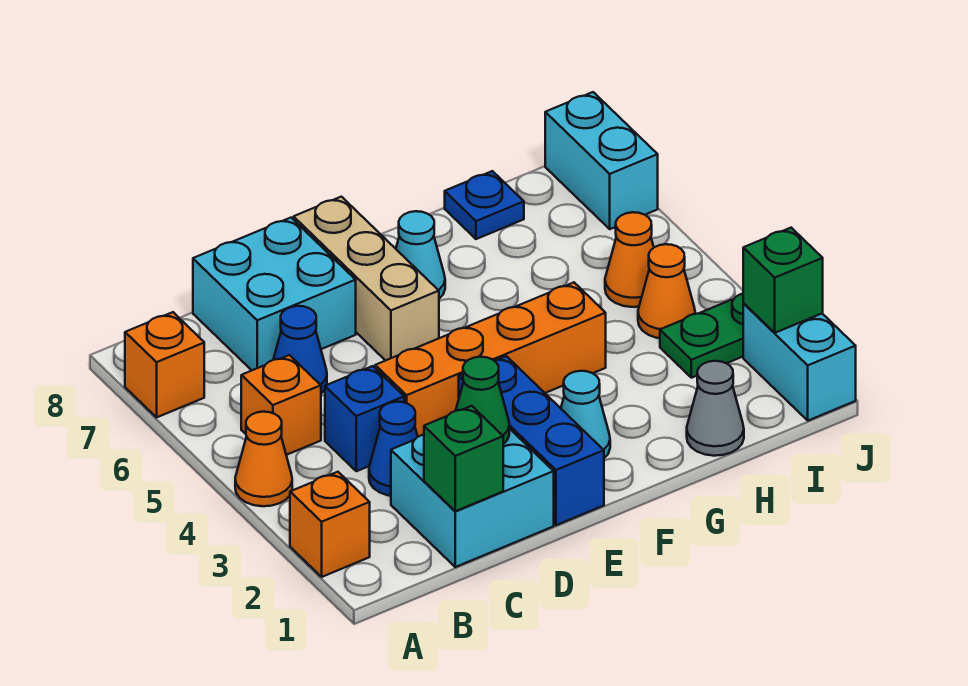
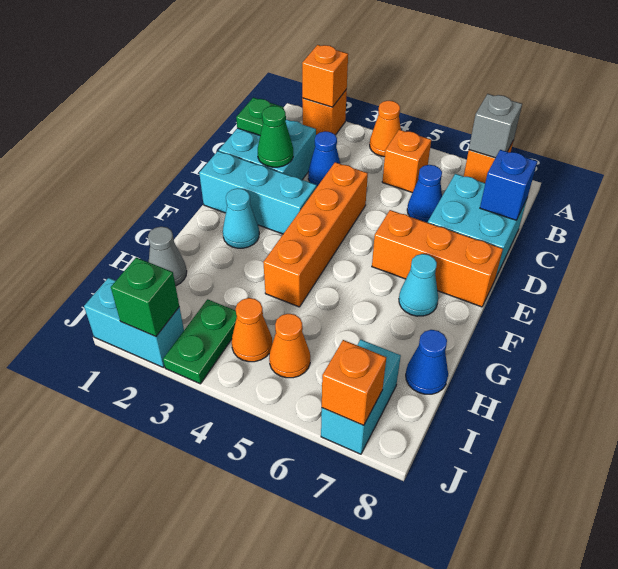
none -> orange 1x1 brick [302,45,348,107]
none -> grey 1x1 brick [469,94,522,158]
green 1x1 brick [424,406,503,511] -> green 1x1 plate [236,98,284,135]
blue 1x1 brick [325,366,404,471] -> blue 1x1 brick moved to [480,150,537,220]
blue 1x3 brick [459,356,604,525] -> cyan 1x3 brick [199,151,317,234]
tan 1x3 brick [294,197,439,361] -> orange 1x3 brick [372,210,503,307]
blue 1x1 plate [445,171,524,239] -> blue 1x1 cone [406,330,448,394]
cyan 1x2 brick [545,92,658,229] -> cyan 1x2 brick turned to [321,340,401,454]
none -> orange 1x1 brick [322,340,386,425]

